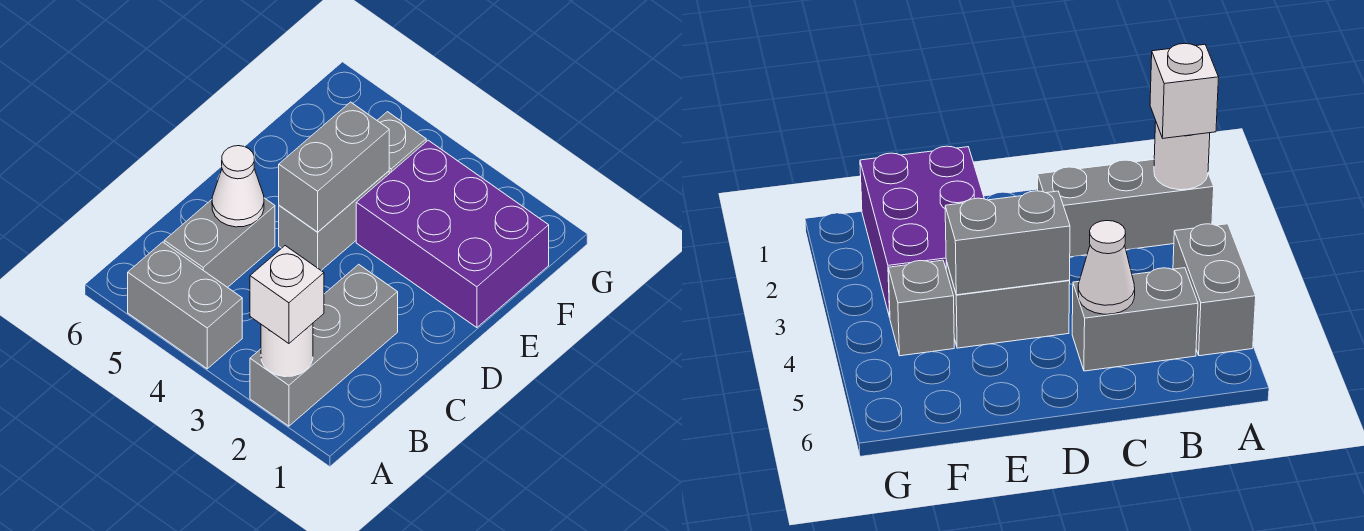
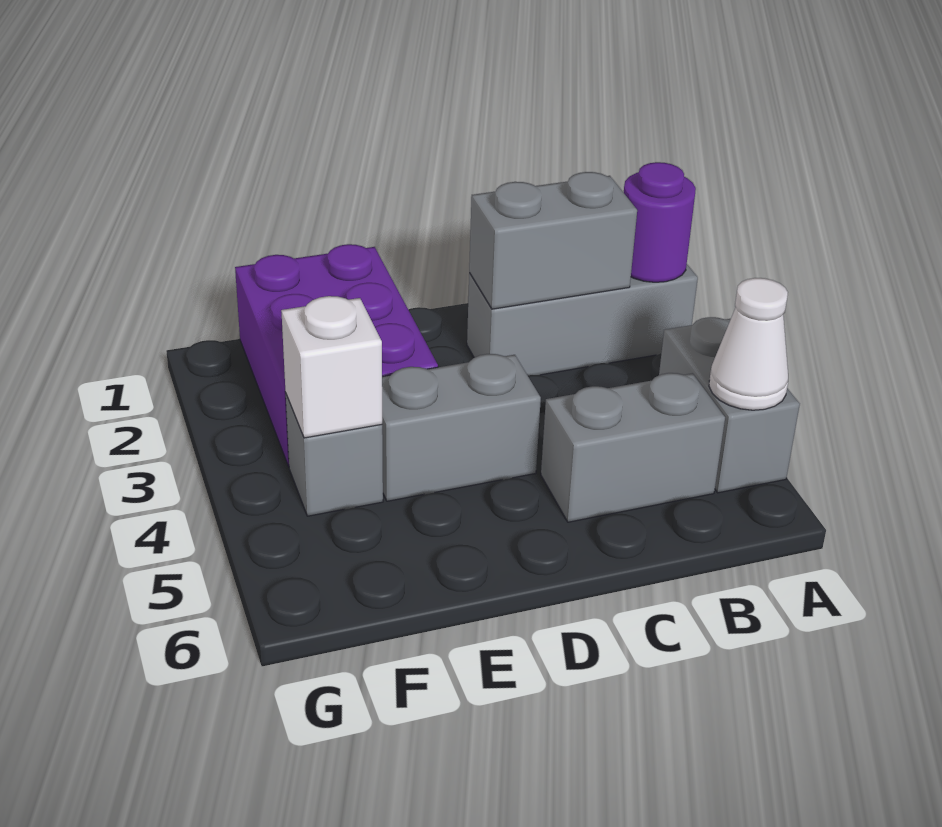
white 1x1 round brick [261,323,313,377] -> purple 1x1 round brick [624,162,696,282]
white 1x1 brick [250,246,324,343] -> white 1x1 brick moved to [281,296,382,438]
white 1x1 cone [212,146,264,227] -> white 1x1 cone moved to [709,278,788,410]
grey 1x2 brick [279,102,389,232] -> grey 1x2 brick moved to [469,172,637,309]

